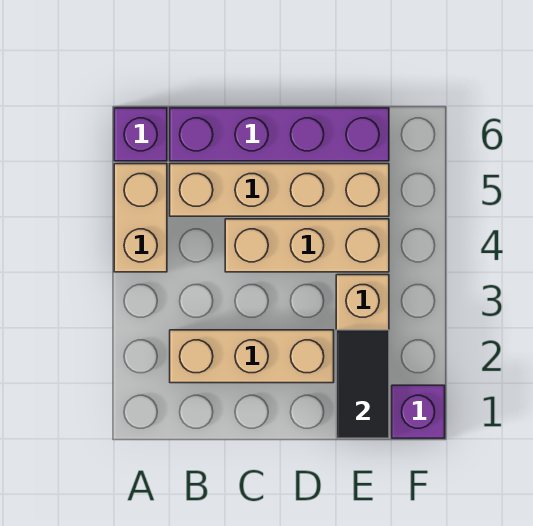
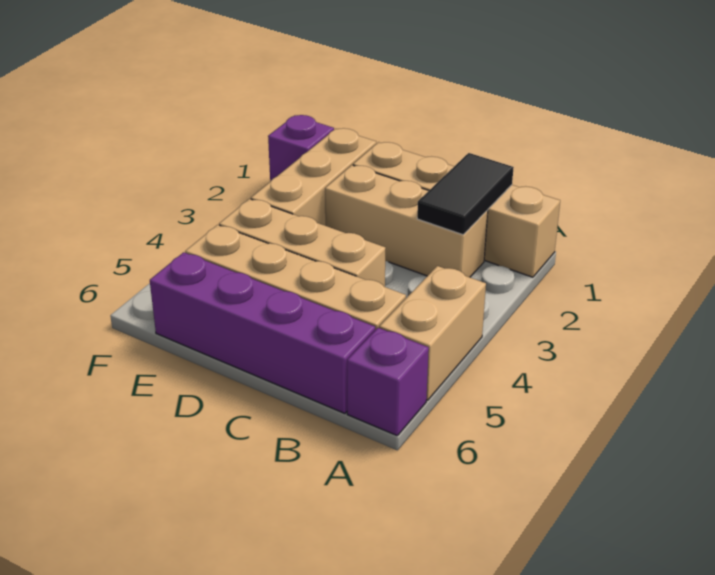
none -> tan 1x4 brick [353,142,560,277]
black 1x2 tile [336,330,389,438] -> black 1x2 tile moved to [417,153,514,235]

